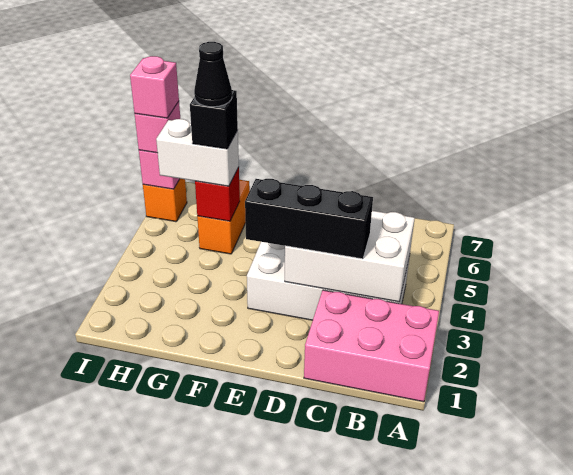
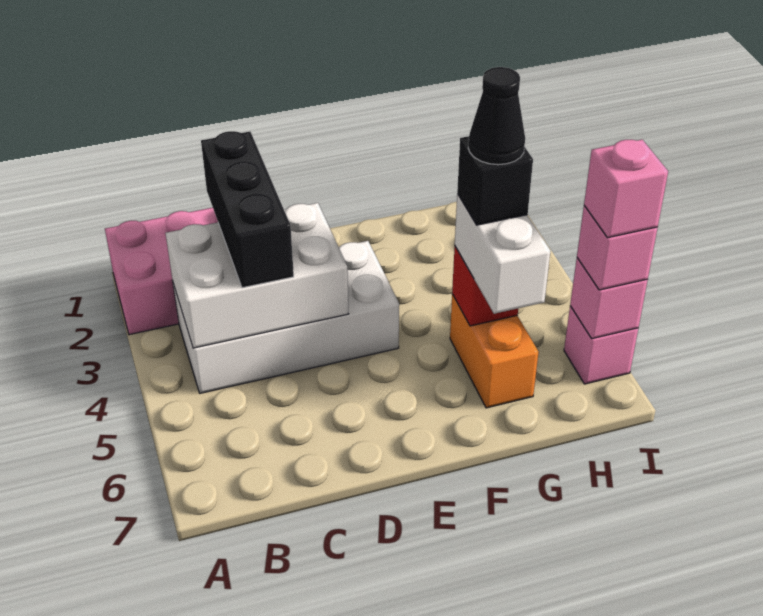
black 1x3 brick [245,179,373,259] -> black 1x3 brick turned to [201,131,294,288]
white 1x2 brick [156,119,239,186] -> white 1x2 brick turned to [455,194,550,314]
orange 1x1 brick [143,179,187,222] -> pink 1x1 brick [564,306,638,384]

